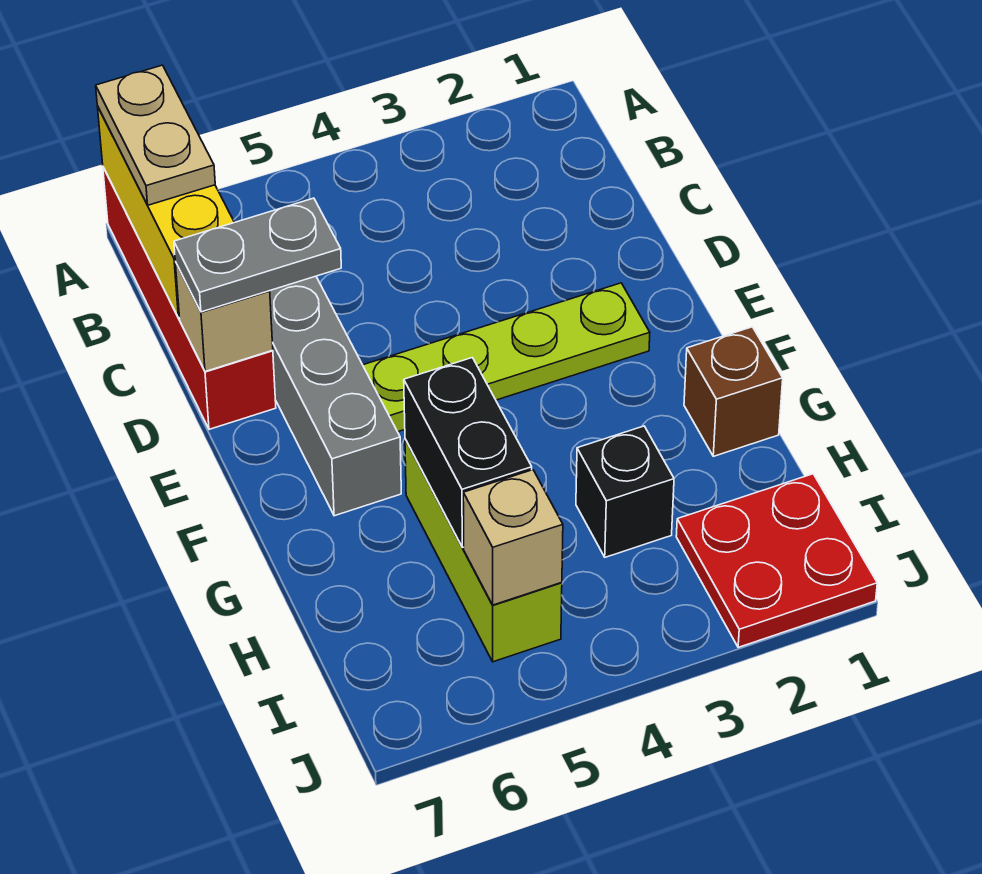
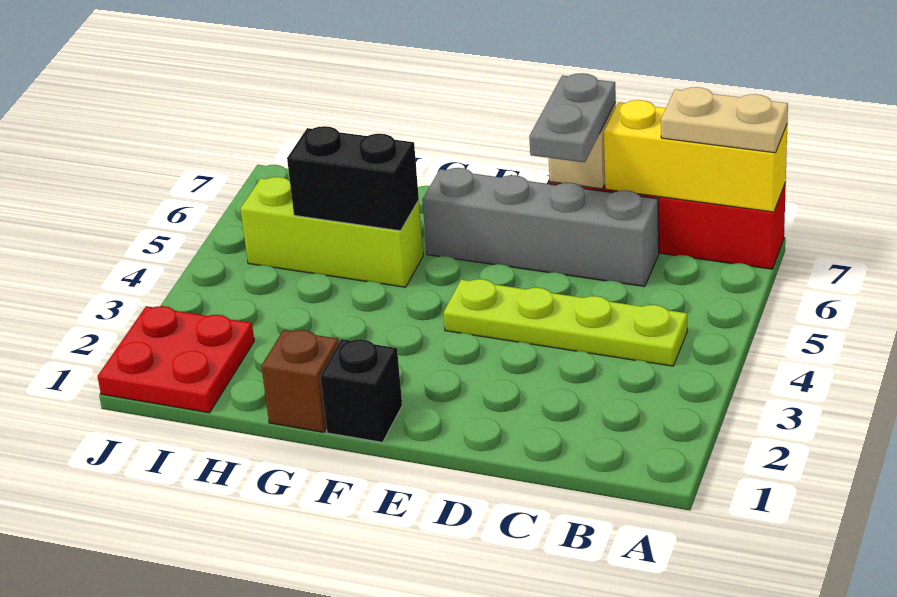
lime 1x4 plate [363,283,650,432] -> lime 1x4 plate turned to [444,279,687,366]
black 1x1 brick [576,426,674,557] -> black 1x1 brick moved to [320,339,402,442]
tan 1x1 brick [463,470,563,605] -> none

